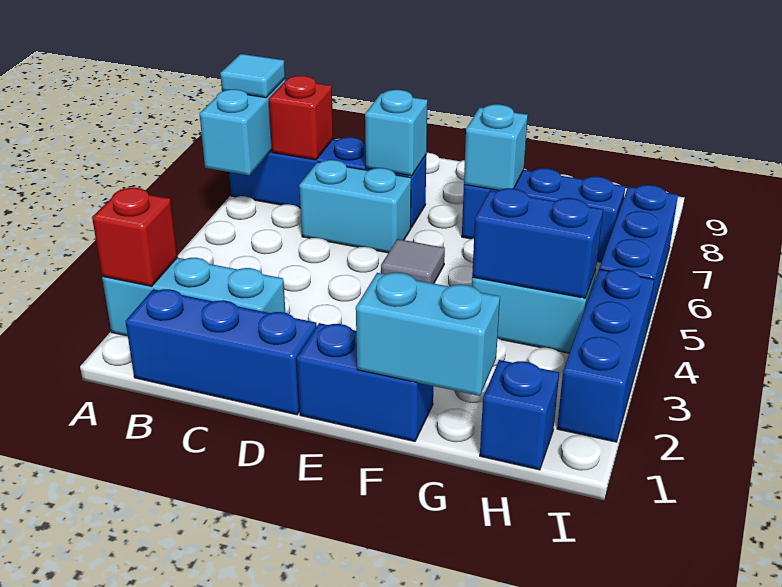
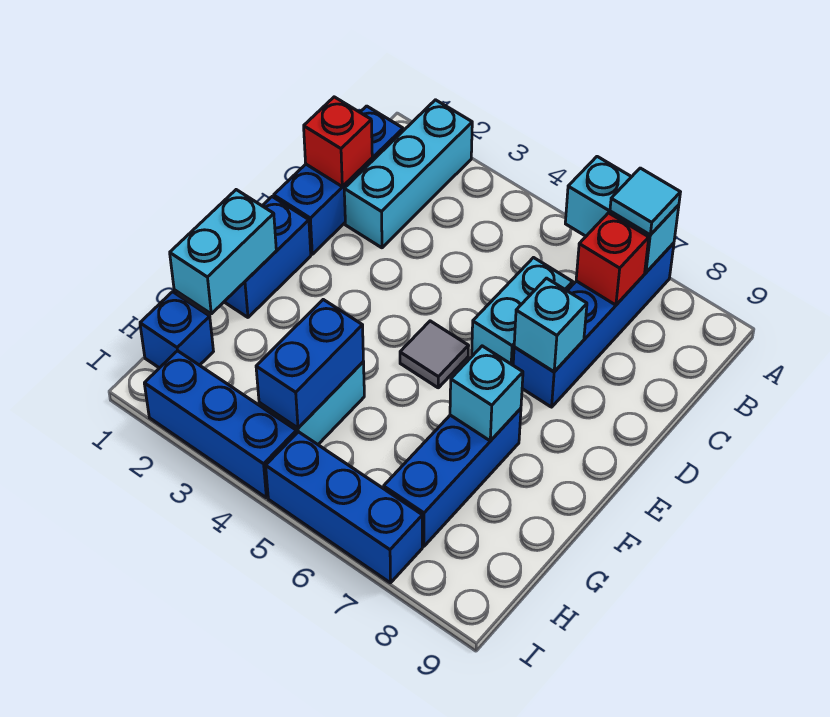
red 1x1 brick [92,188,178,286] -> red 1x1 brick moved to [304,97,372,187]

